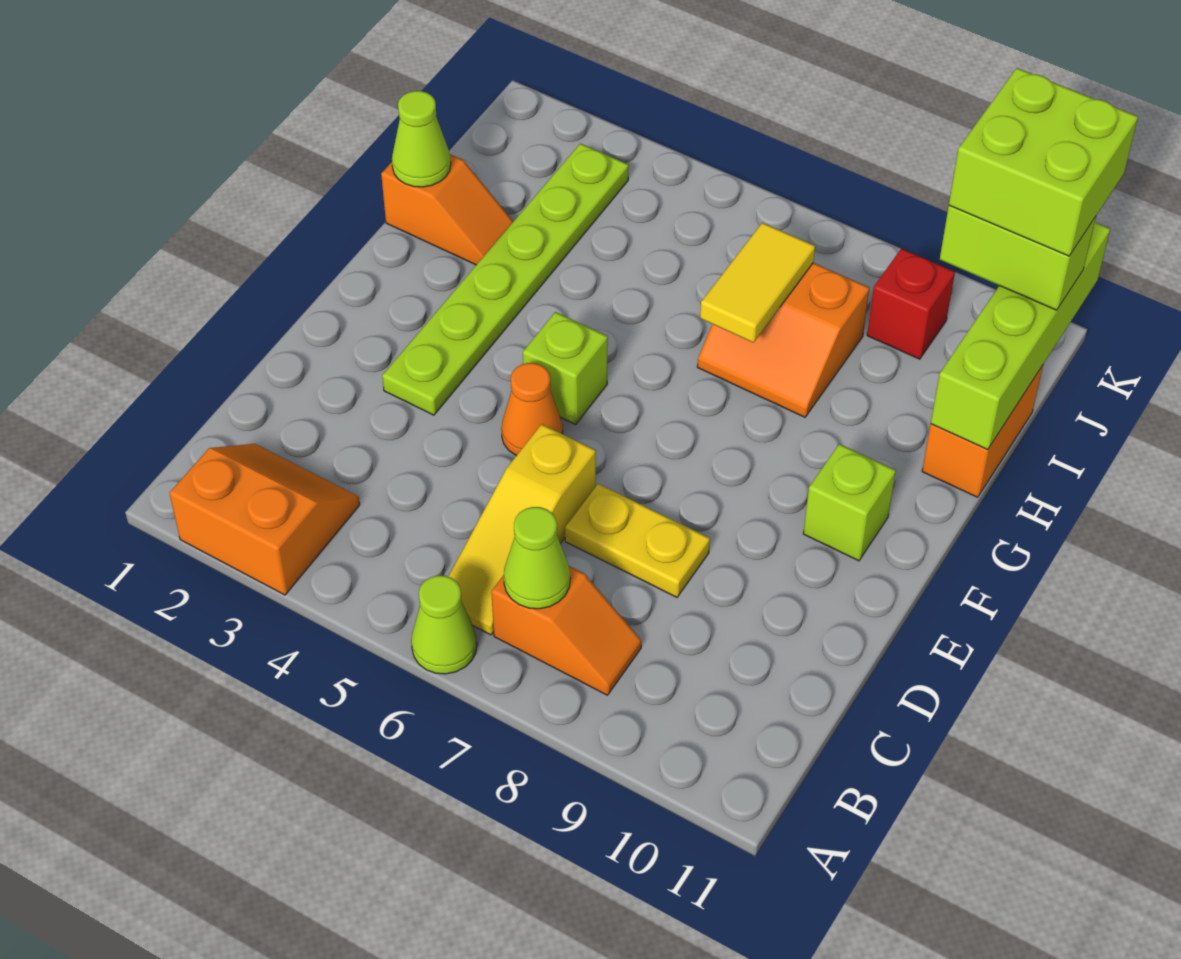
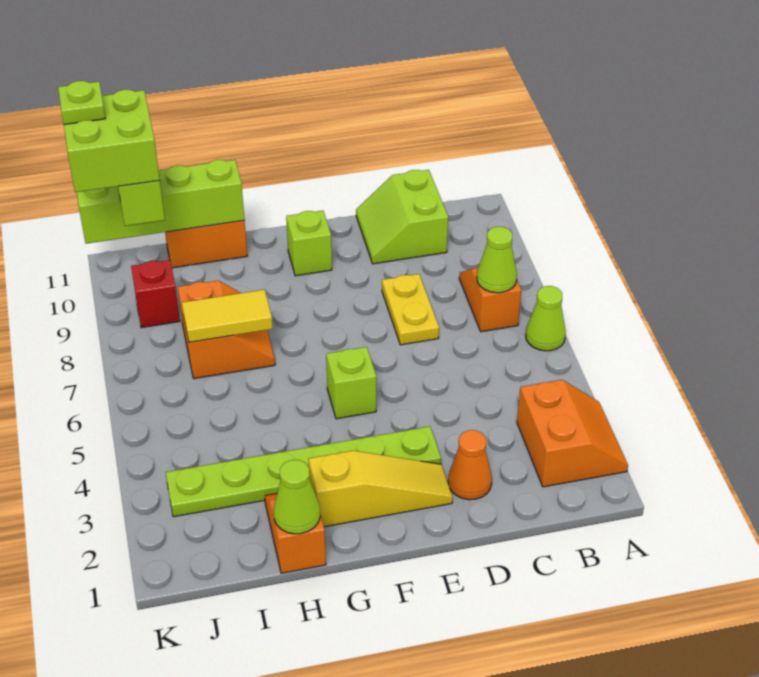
orange 2x2 slope [169,444,360,595] -> orange 2x2 slope turned to [517,380,628,487]
yellow 1x3 slope [448,424,596,635] -> yellow 1x3 slope moved to [309,451,453,527]
none -> lime 2x2 slope [356,170,448,264]
orange 1x1 cone [501,363,563,456] -> orange 1x1 cone moved to [448,430,492,500]
none -> lime 1x1 plate [58,81,105,124]

